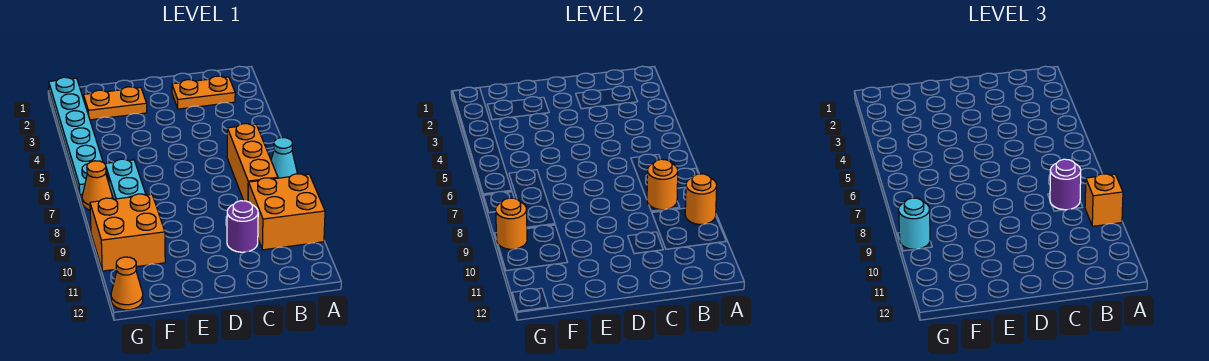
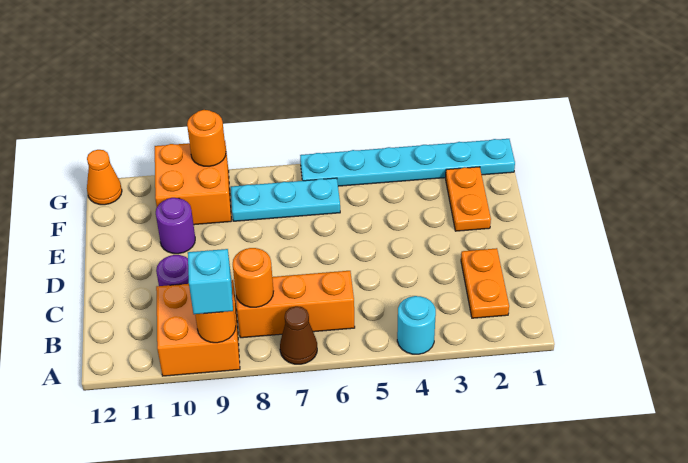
cyan 1x1 cone [271,138,297,178] -> brown 1x1 cone [280,306,317,364]
orange 1x1 brick [1085,174,1123,226] -> cyan 1x1 brick [188,249,233,314]
purple 1x1 round brick [1050,159,1081,210] -> purple 1x1 round brick moved to [156,198,195,254]
orange 1x1 cone [82,161,112,210] -> none
cyan 1x1 round brick [899,198,930,249] -> cyan 1x1 round brick moved to [397,296,436,354]

